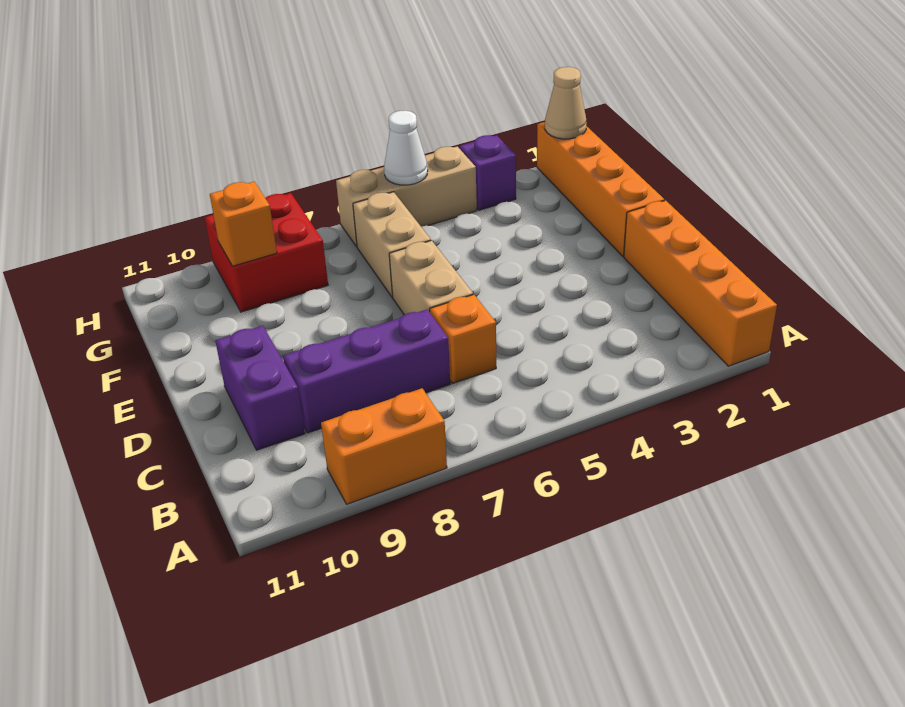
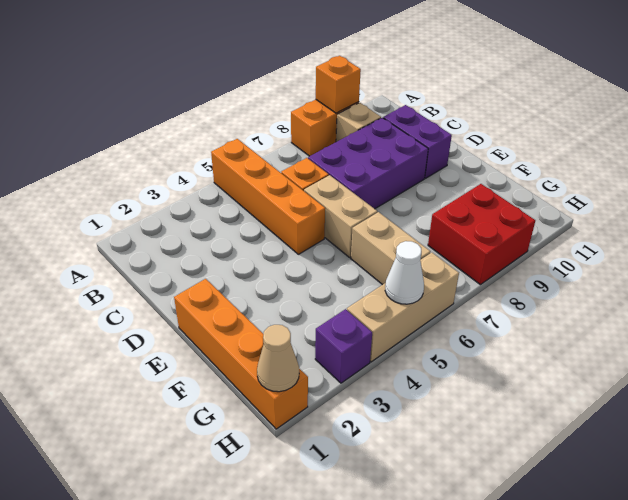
orange 1x4 brick [624,200,777,366] -> orange 1x4 brick moved to [211,139,325,254]
none -> tan 1x1 brick [336,103,381,142]
purple 1x3 brick [283,310,450,433] -> purple 2x3 brick [308,118,428,209]
orange 1x1 brick [210,182,277,266] -> orange 1x1 brick moved to [316,56,361,113]

